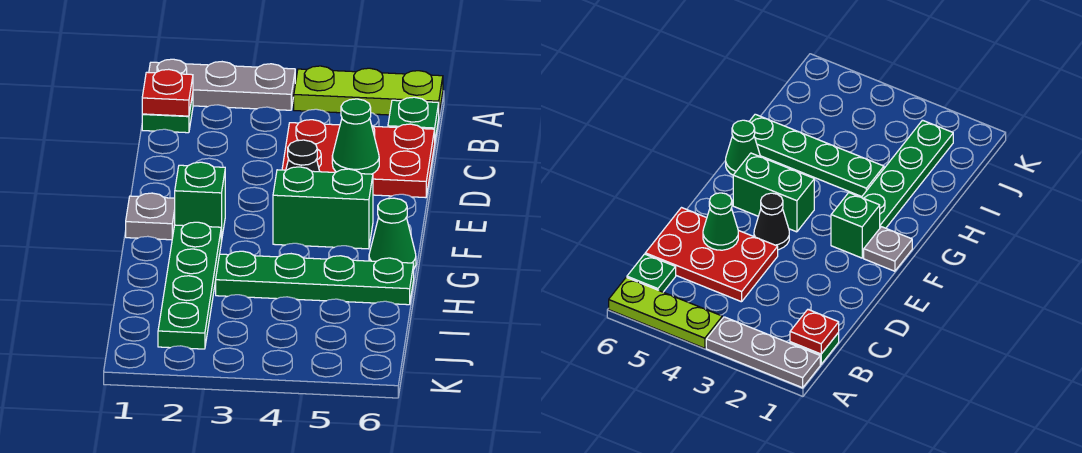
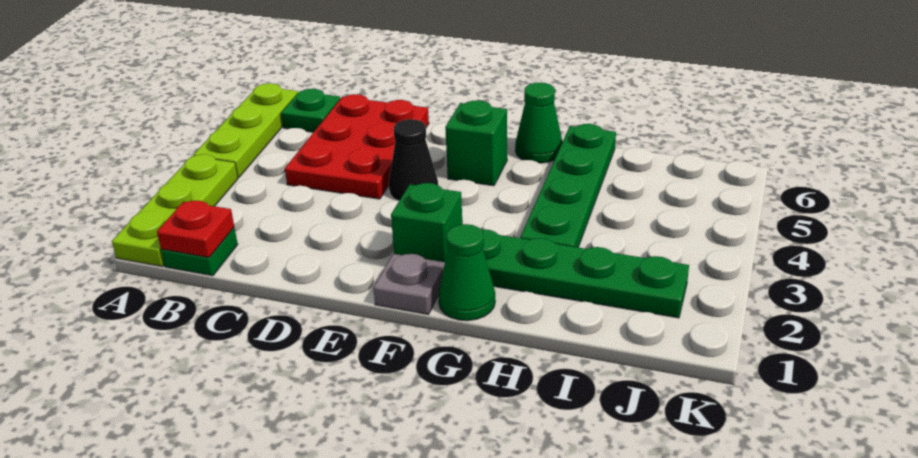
grey 1x3 plate [149,59,295,110] -> lime 1x3 plate [112,154,238,267]
green 1x1 cone [332,99,379,174] -> green 1x1 cone moved to [438,224,495,321]
green 1x2 brick [273,167,373,249] -> green 1x1 brick [445,100,507,186]

